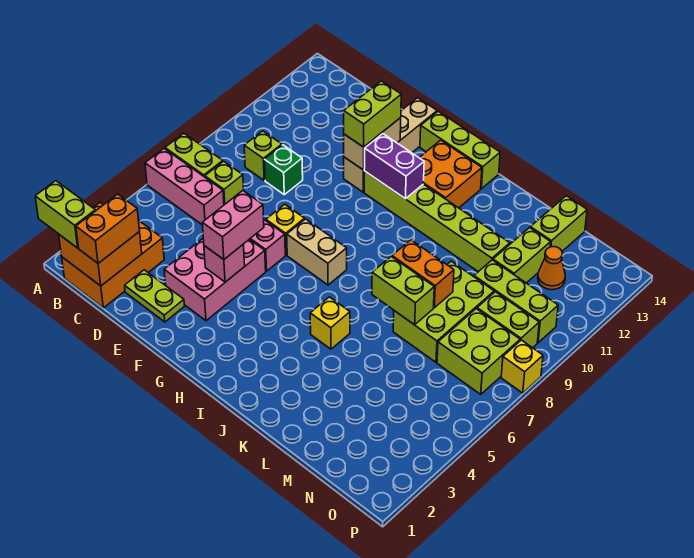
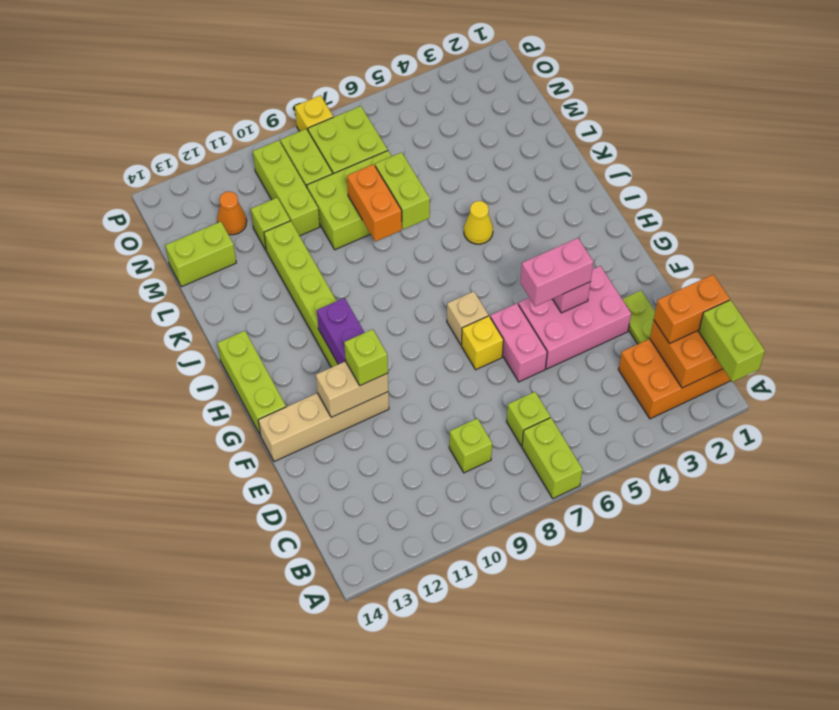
pink 1x3 brick [145,149,224,224] -> none
green 1x1 brick [264,145,303,195] -> none
lime 1x2 brick [344,81,401,147] -> lime 1x1 brick [344,329,388,385]
tan 1x2 brick [287,219,347,285] -> tan 1x1 brick [447,291,488,345]
orange 2x2 brick [419,140,482,208] -> none
yellow 1x1 brick [310,297,350,349] -> yellow 1x1 cone [464,201,493,244]
lime 1x2 brick [493,228,551,283] -> lime 1x1 brick [251,198,290,250]

